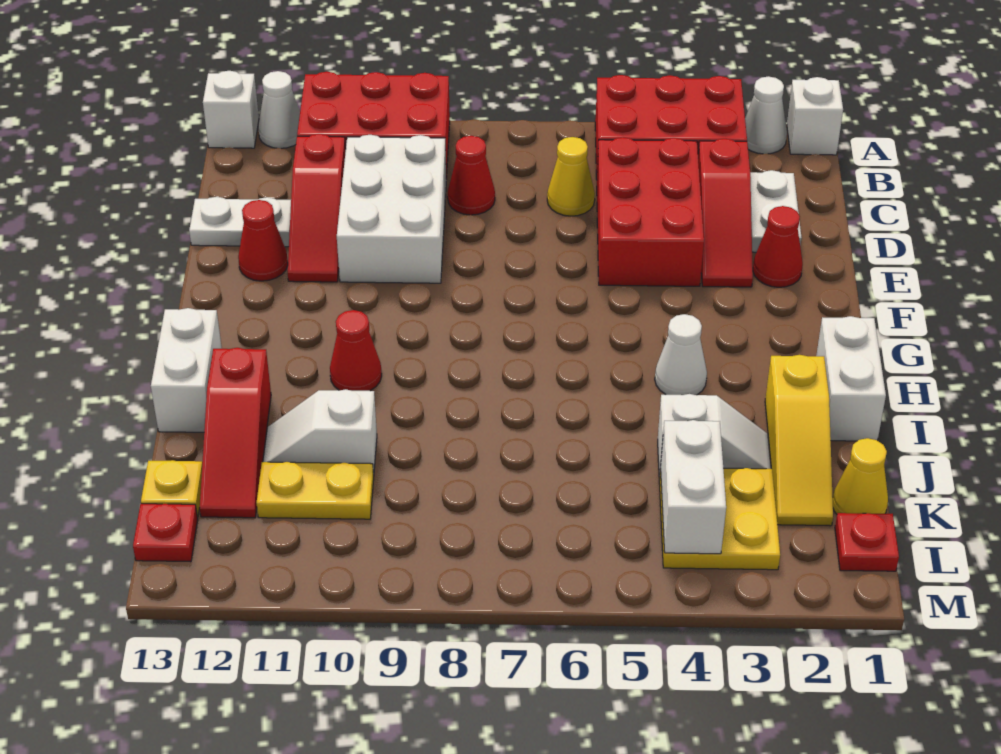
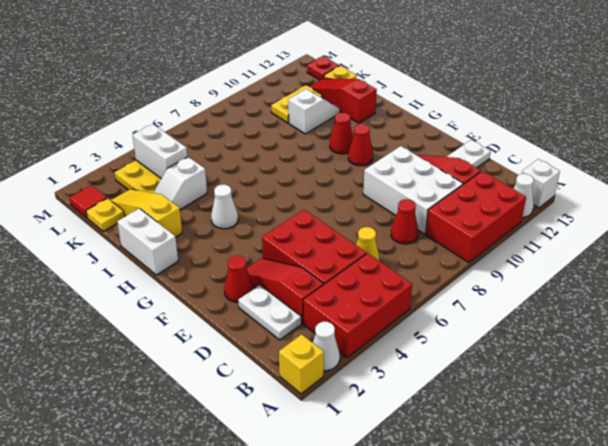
white 1x1 brick [787,77,843,155] -> yellow 1x1 brick [279,334,324,394]
red 1x1 cone [238,200,288,281] -> red 1x1 cone moved to [348,124,373,166]
white 1x2 brick [151,308,222,432] -> none
yellow 1x1 cone [833,438,888,514] -> yellow 1x1 plate [86,198,125,231]
red 1x1 plate [835,513,899,571] -> red 1x1 tile [70,185,107,218]

